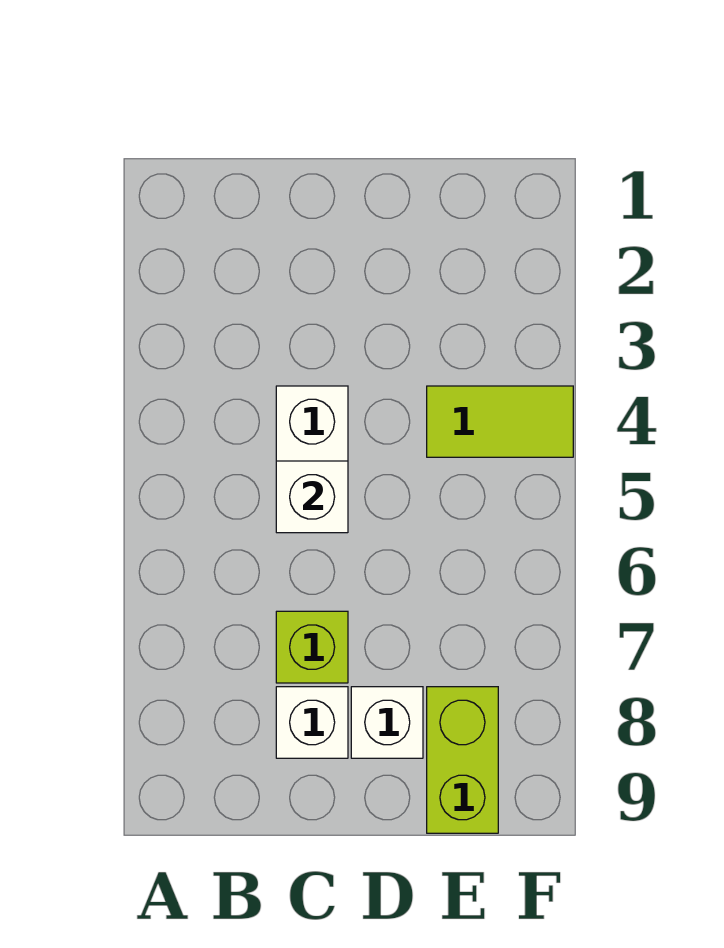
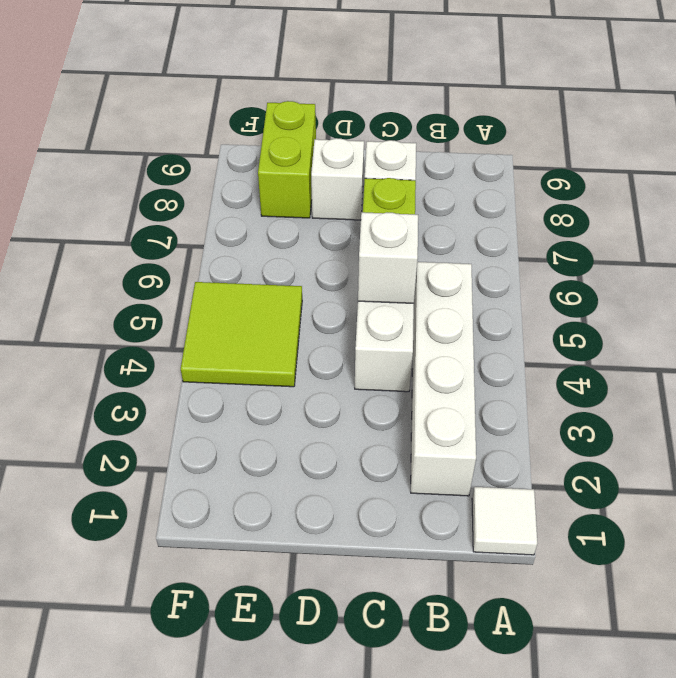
none -> white 1x1 tile [472,487,537,555]
none -> white 1x4 brick [411,262,476,496]
lime 1x2 tile [427,386,573,457] -> lime 2x2 tile [181,282,302,387]

